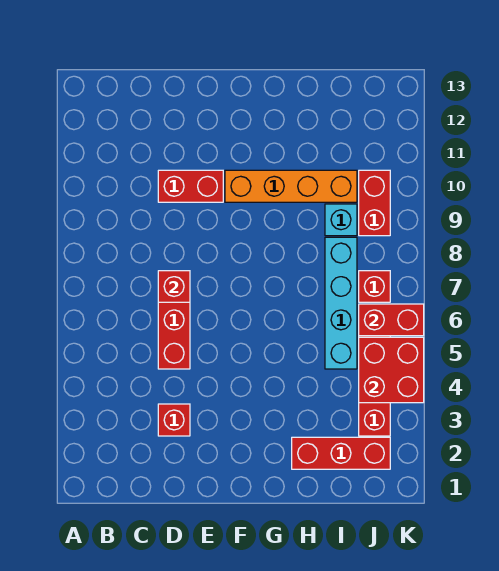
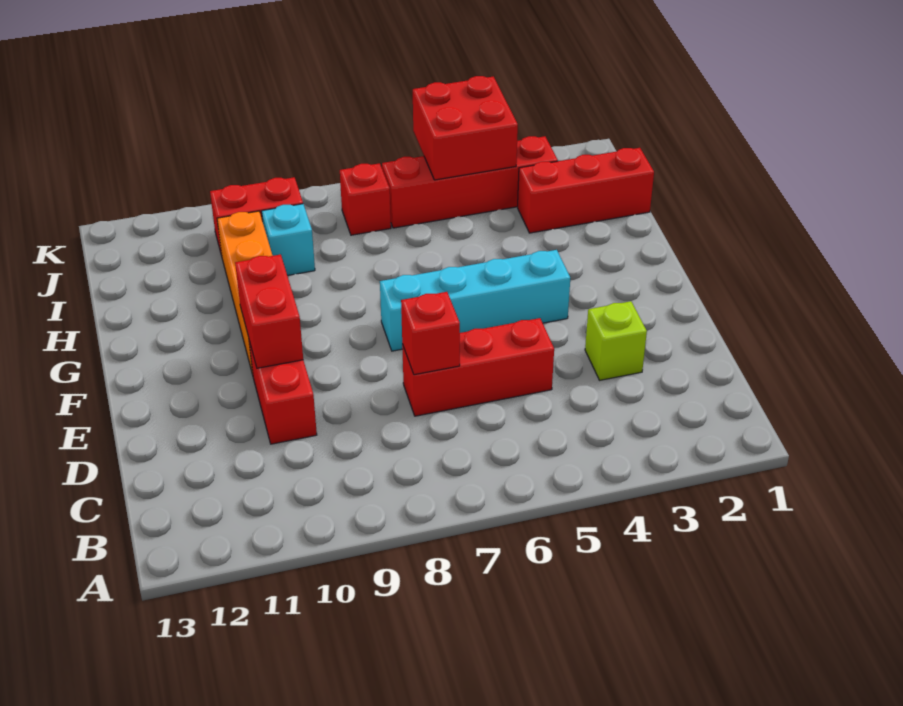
red 1x1 brick [158,404,190,436] -> lime 1x1 brick [585,301,647,380]
red 1x3 brick [292,437,390,469] -> red 1x3 brick turned to [518,148,654,233]
cyan 1x4 brick [325,237,357,369] -> cyan 1x4 brick moved to [380,250,570,351]
red 1x2 brick [359,304,424,336] -> red 1x2 brick moved to [235,254,303,368]

